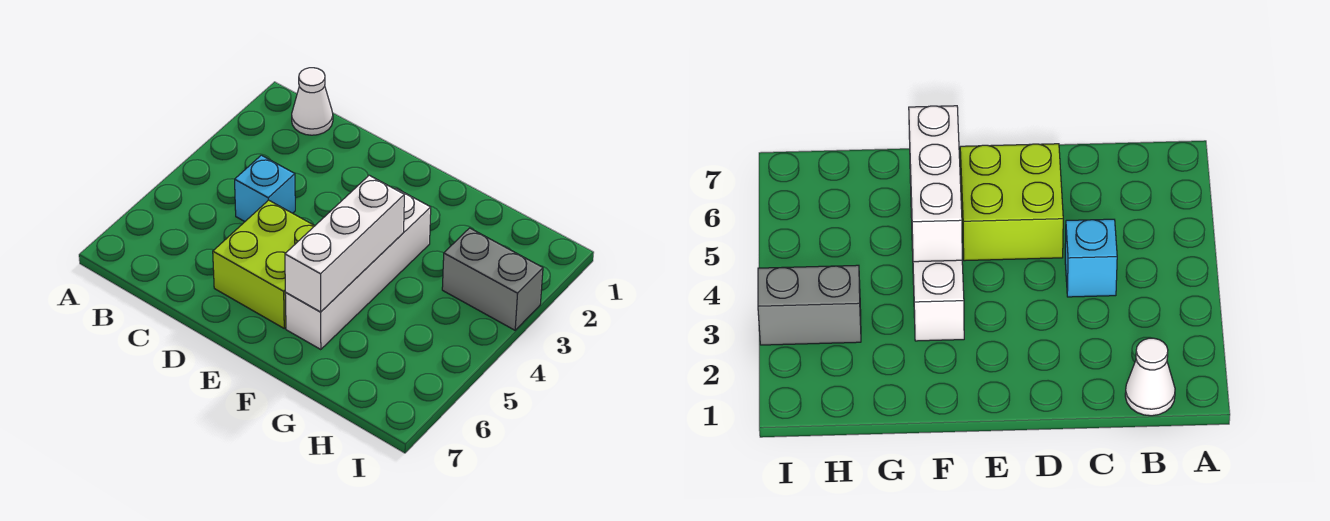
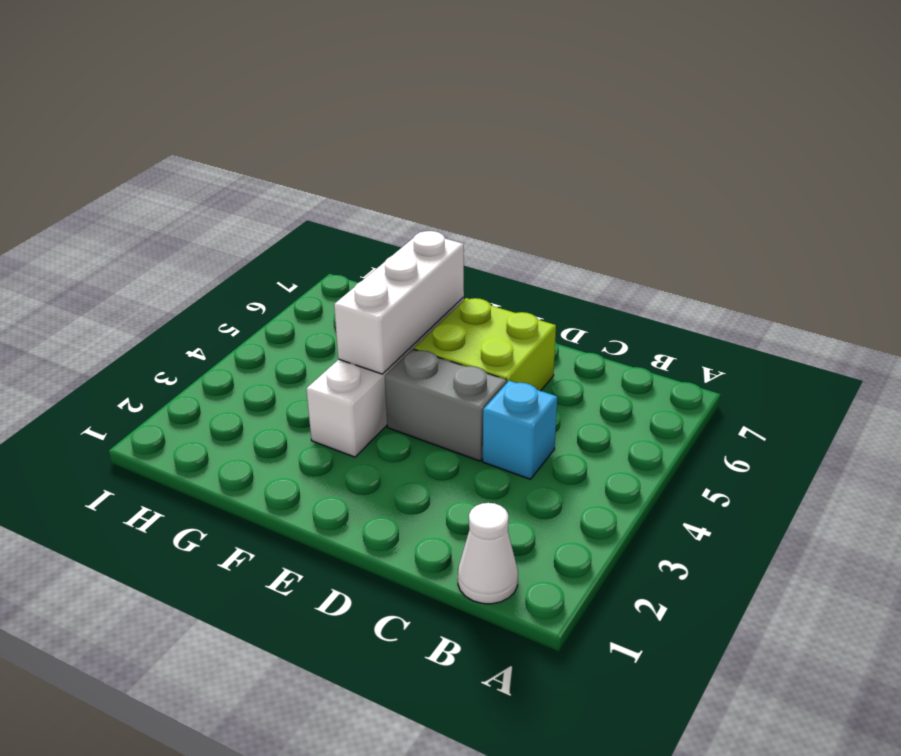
grey 1x2 brick [442,228,543,330] -> grey 1x2 brick moved to [385,349,507,461]

